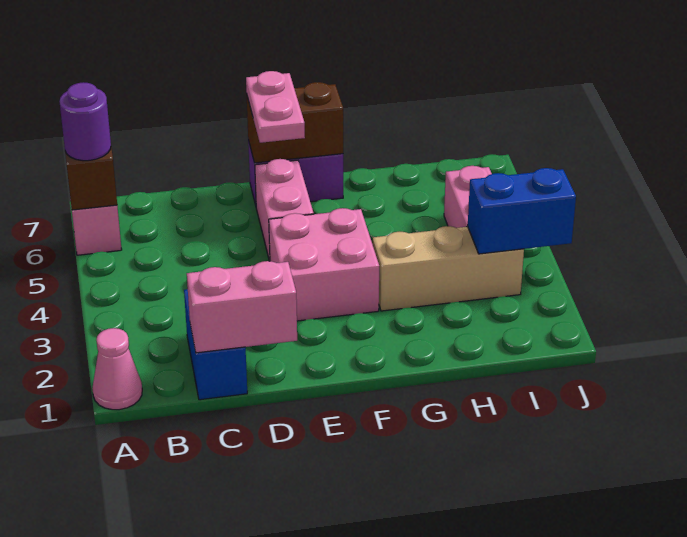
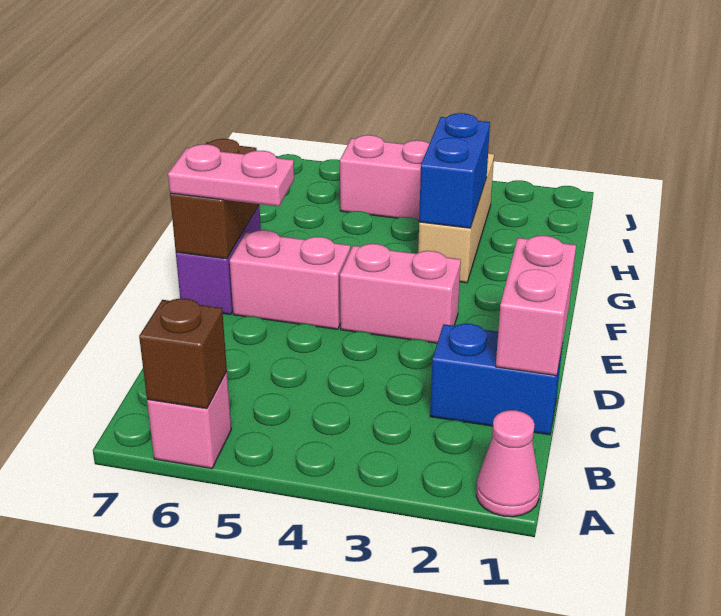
purple 1x1 round brick [59,82,111,161] -> none
pink 2x2 brick [269,208,379,321] -> pink 1x2 brick [340,244,461,343]
blue 1x2 brick [468,168,576,254] -> blue 1x2 brick moved to [419,113,490,228]

